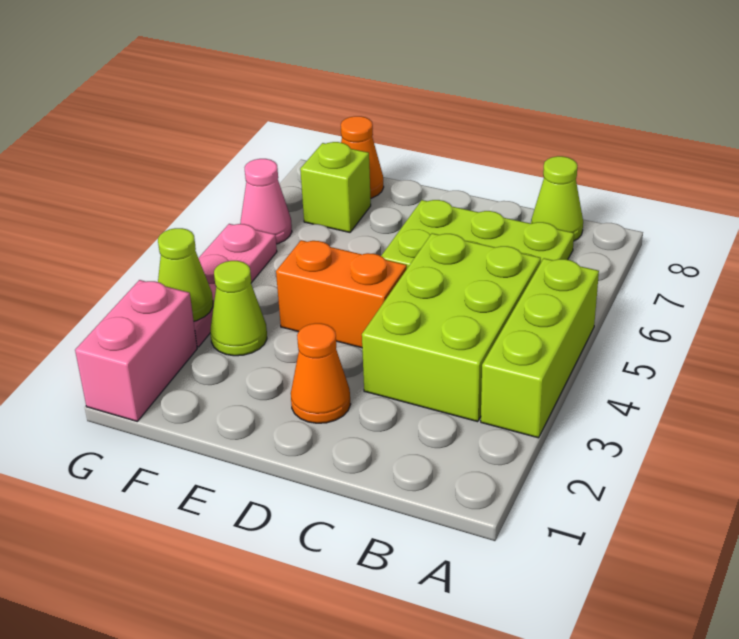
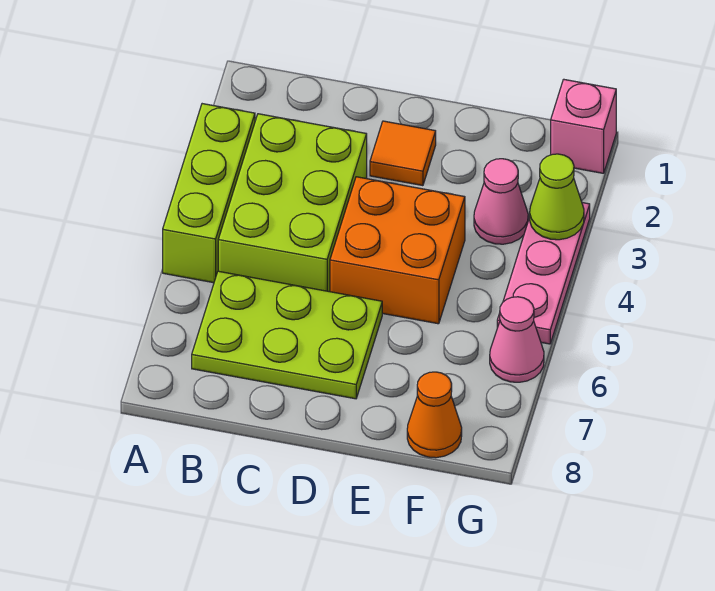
lime 1x1 cone [531,156,583,241] -> none
orange 1x1 cone [291,323,351,423] -> orange 1x1 tile [370,121,436,186]
orange 1x2 brick [276,240,407,348] -> orange 2x2 brick [330,177,465,324]
lime 1x1 cone [210,261,267,356] -> pink 1x1 cone [474,159,528,244]
lime 1x1 brick [300,142,371,232] -> none
pink 1x2 brick [75,280,197,421] -> pink 1x1 brick [551,79,616,173]

